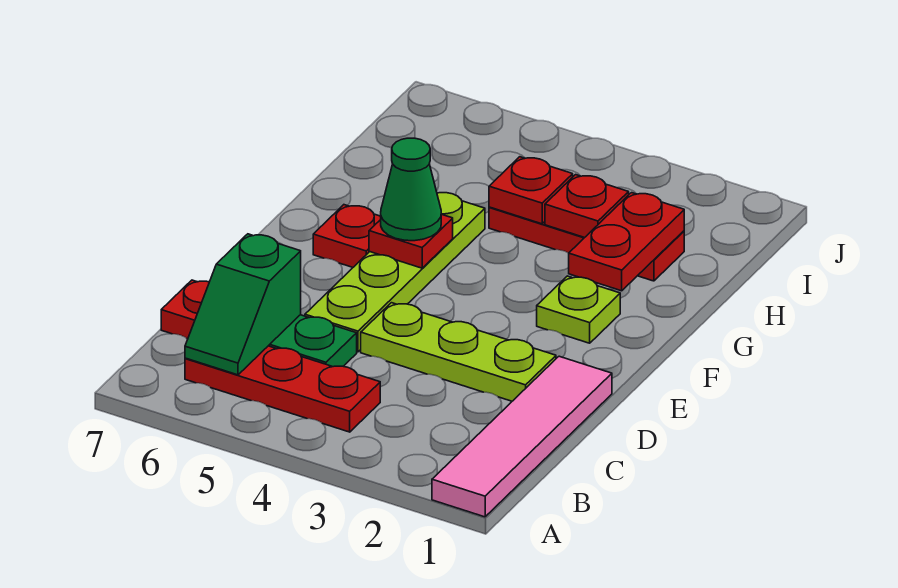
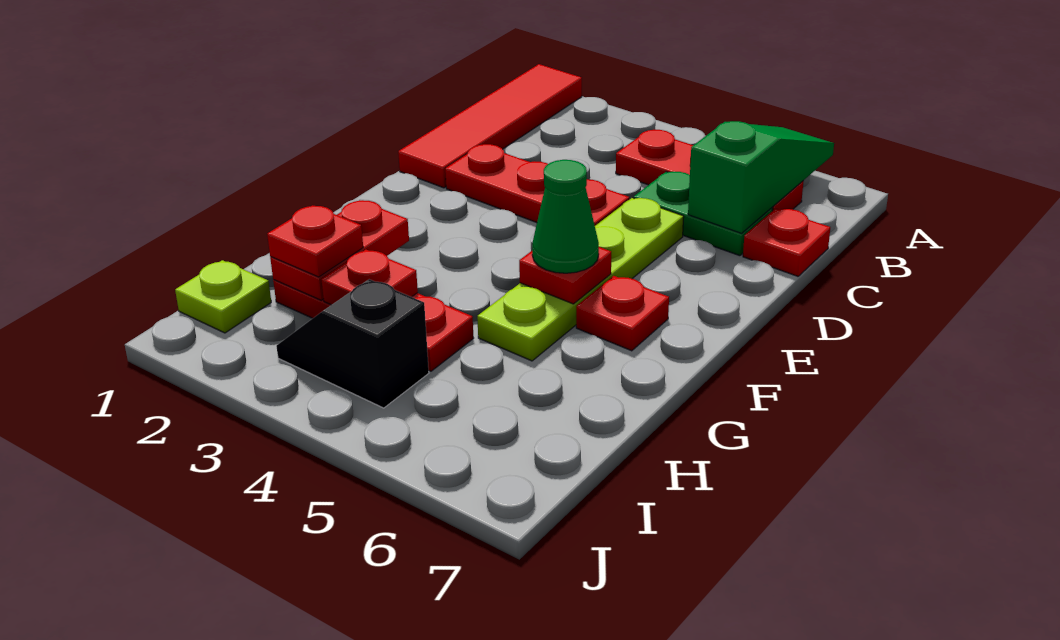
pink 1x4 tile [432,356,612,517] -> red 1x4 tile [398,64,582,188]
green 1x2 slope [185,234,301,375] -> green 1x3 slope [688,121,834,233]
lime 1x3 plate [361,303,556,401] -> red 1x3 plate [445,144,629,226]
lime 1x1 plate [537,276,620,343] -> lime 1x1 plate moved to [175,260,271,333]
red 1x1 plate [489,157,573,224] -> red 1x1 plate moved to [267,205,363,277]
none -> black 1x2 slope [276,279,429,408]

